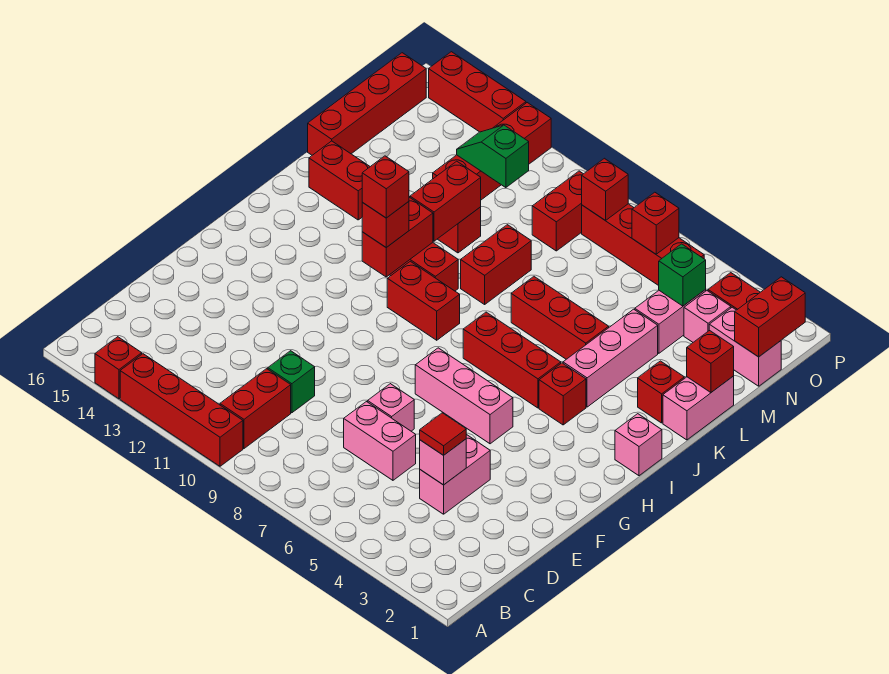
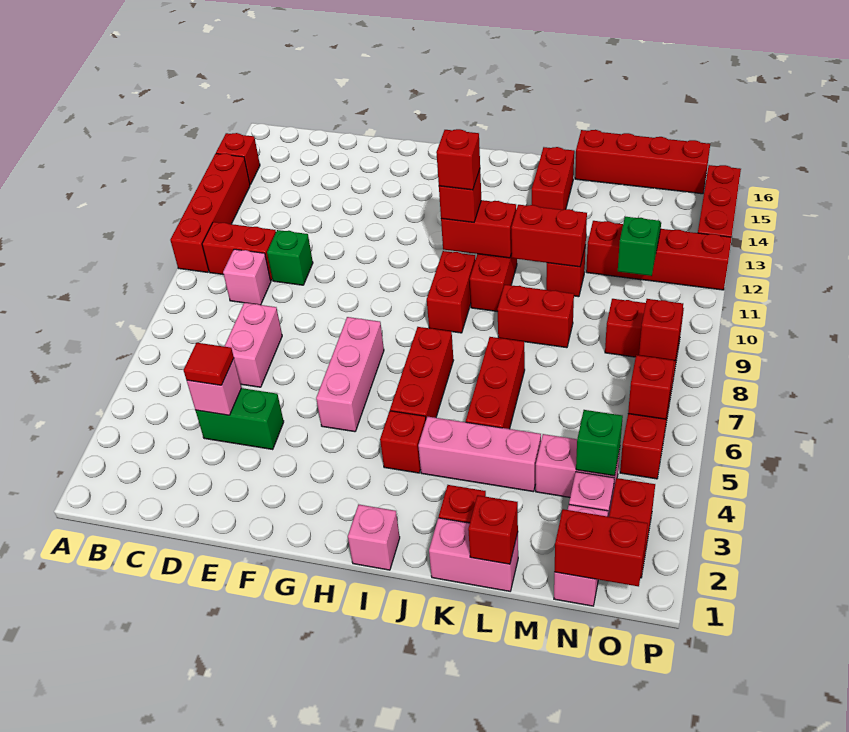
pink 1x2 brick [420,434,490,514] -> green 1x2 brick [196,388,284,450]
pink 1x1 brick [368,384,414,431] -> pink 1x1 brick moved to [223,249,271,305]

